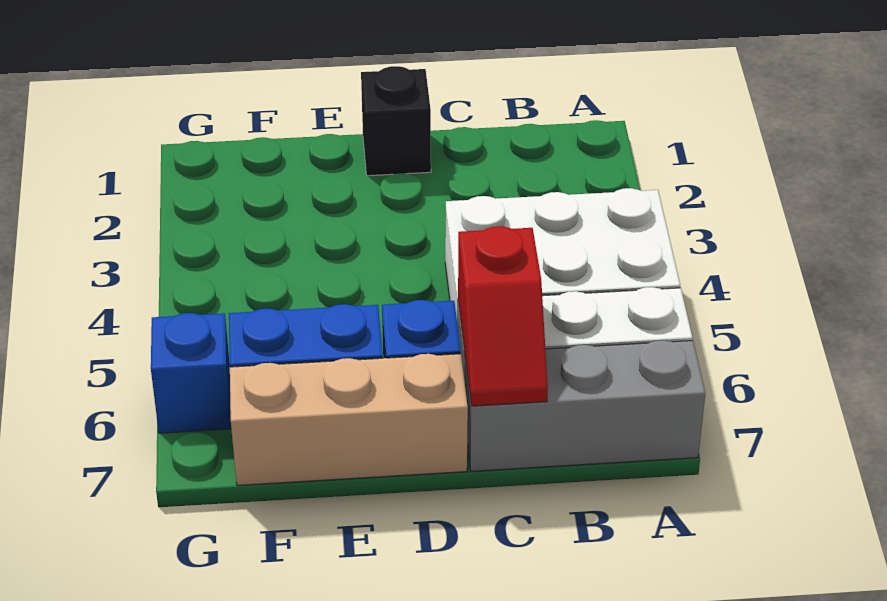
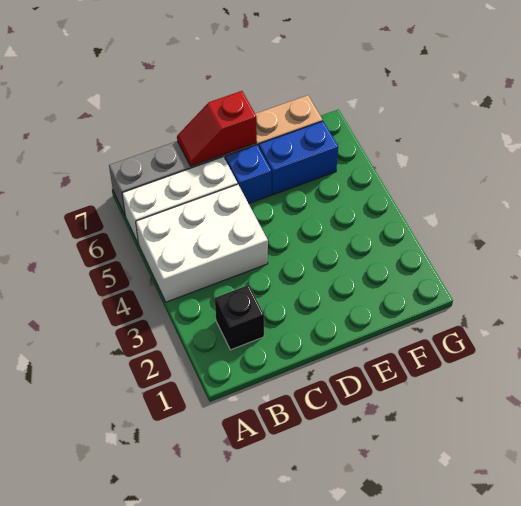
red 1x2 slope [458,226,548,406] -> red 1x2 slope turned to [177,91,257,166]
black 1x1 brick [361,66,431,176] -> black 1x1 brick moved to [215,285,264,350]
blue 1x1 brick [151,313,231,433] -> none

